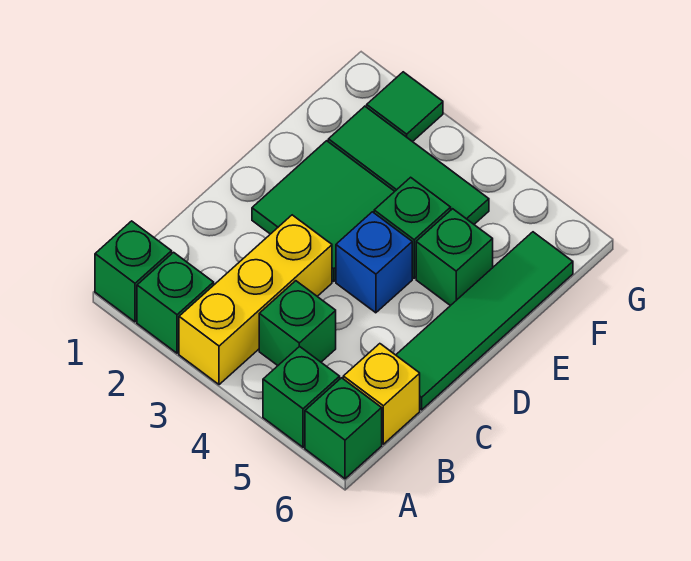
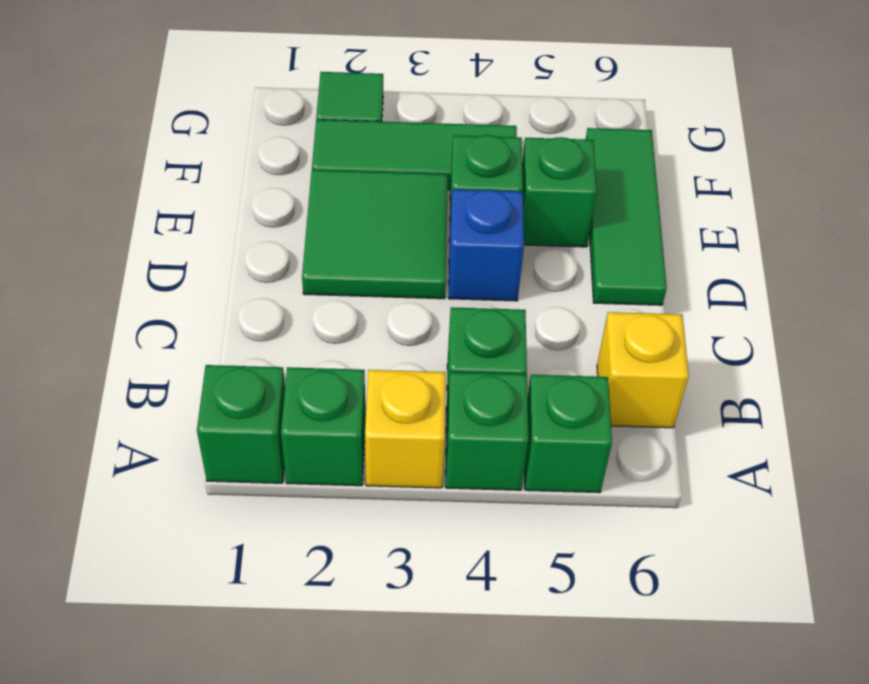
yellow 1x3 brick [179,215,332,385] -> yellow 1x1 brick [365,370,446,488]
green 1x1 brick [305,378,382,479] -> green 1x1 brick moved to [446,372,528,490]
green 1x4 tile [396,232,573,410] -> green 1x3 tile [586,128,667,305]

